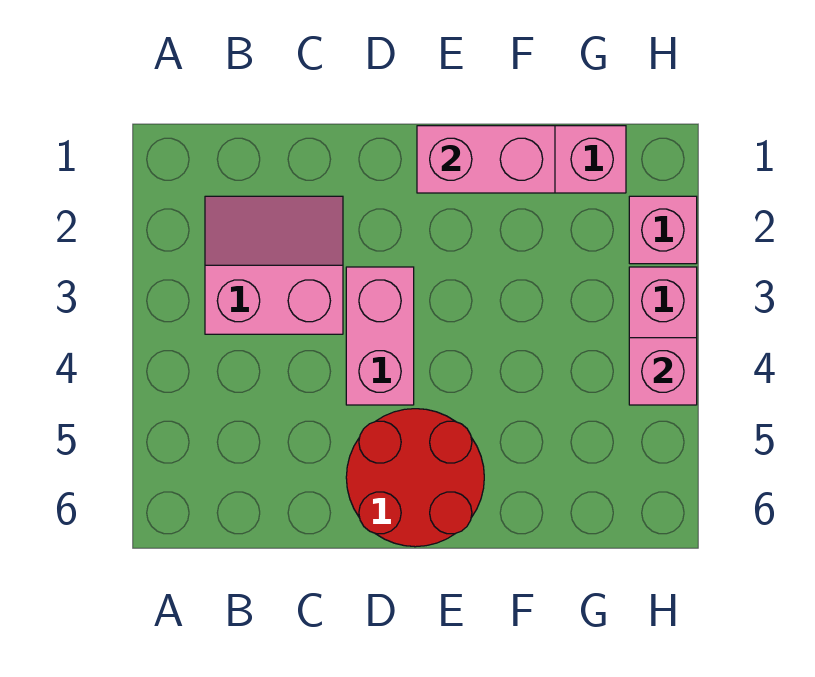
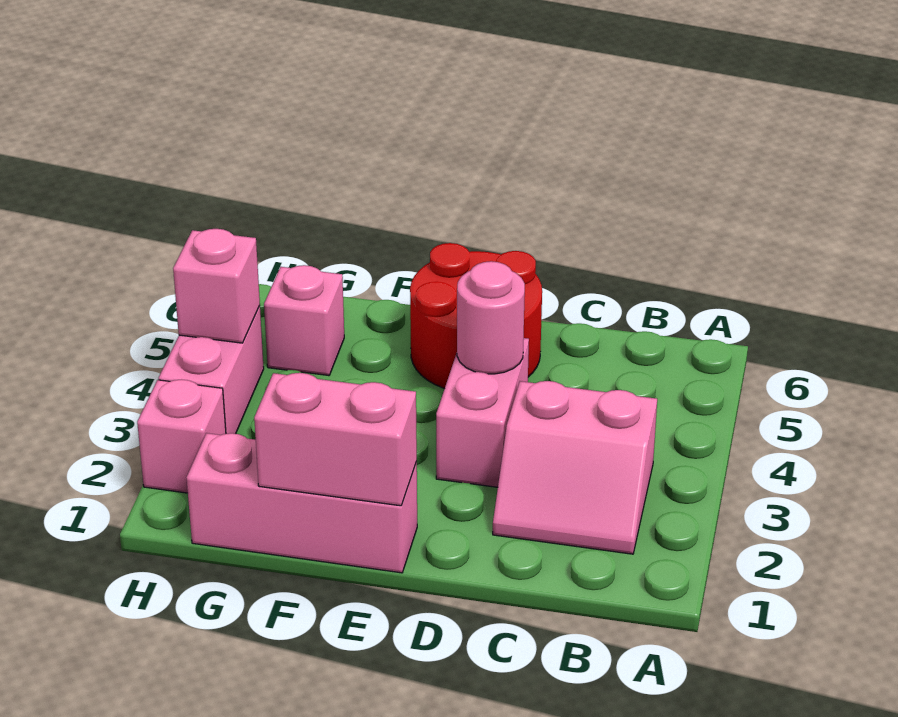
none -> pink 1x1 round brick [457,261,525,374]
none -> pink 1x1 brick [264,265,344,376]

